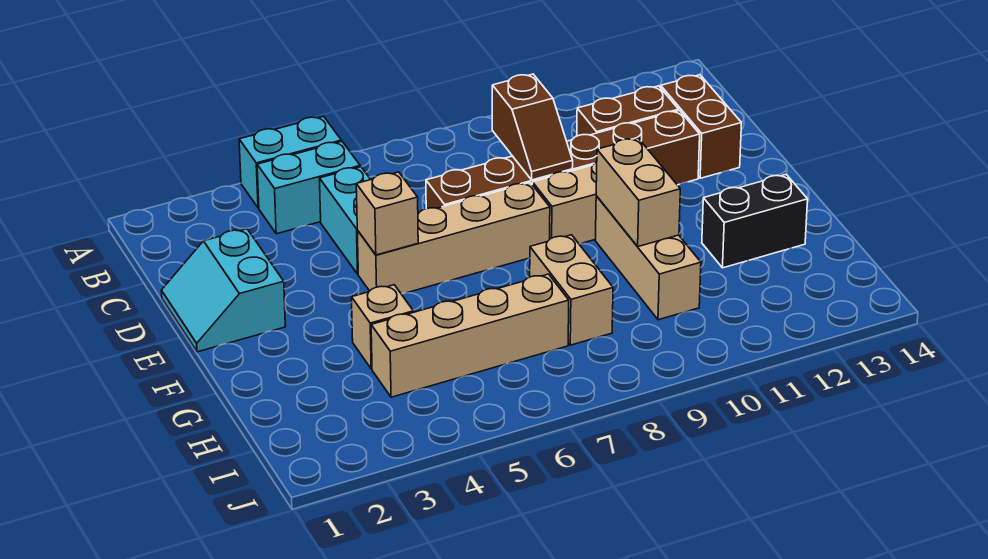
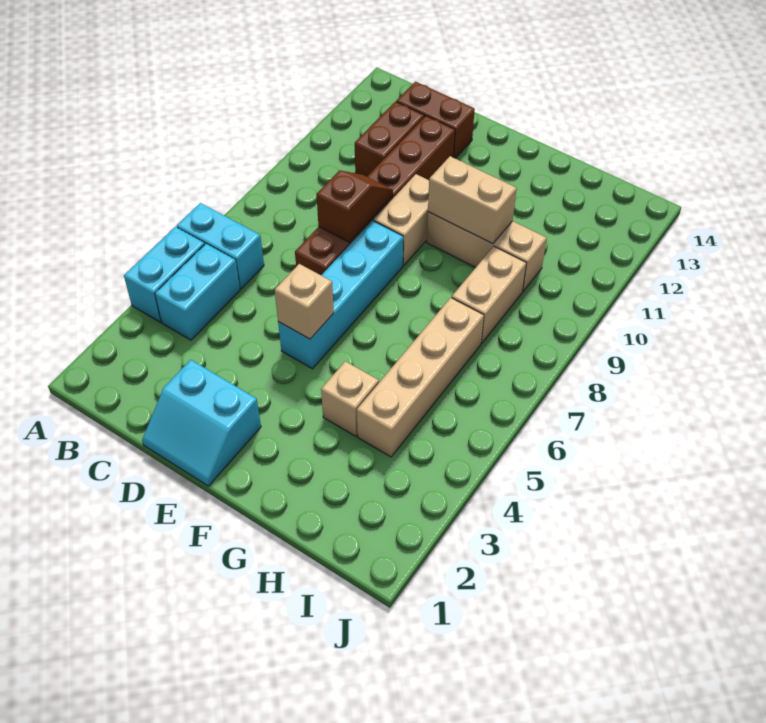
cyan 1x2 brick [319,167,371,274] -> cyan 1x2 brick moved to [177,203,264,289]
brown 1x2 slope [492,74,573,180] -> brown 1x2 slope turned to [316,170,393,242]
tan 1x4 brick [357,183,550,294] -> cyan 1x4 brick [278,221,403,369]
tan 1x2 brick [530,235,613,345] -> tan 1x2 brick turned to [452,247,526,343]
black 1x2 brick [702,175,808,268] -> none

